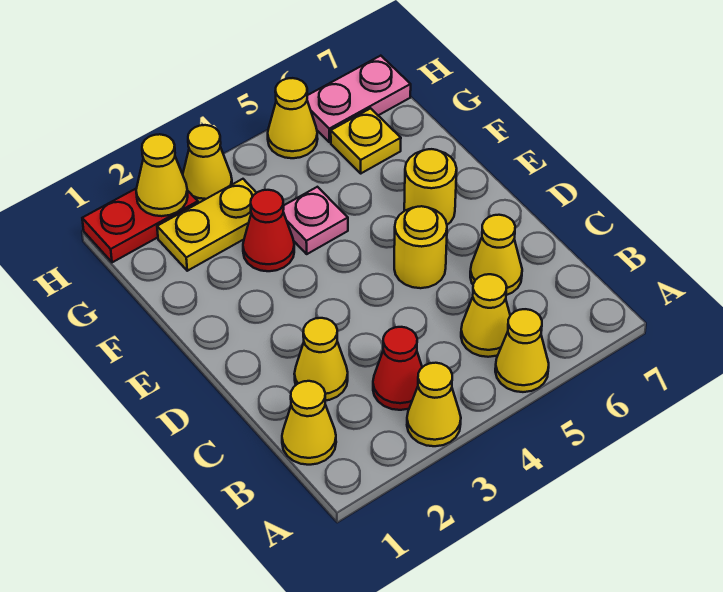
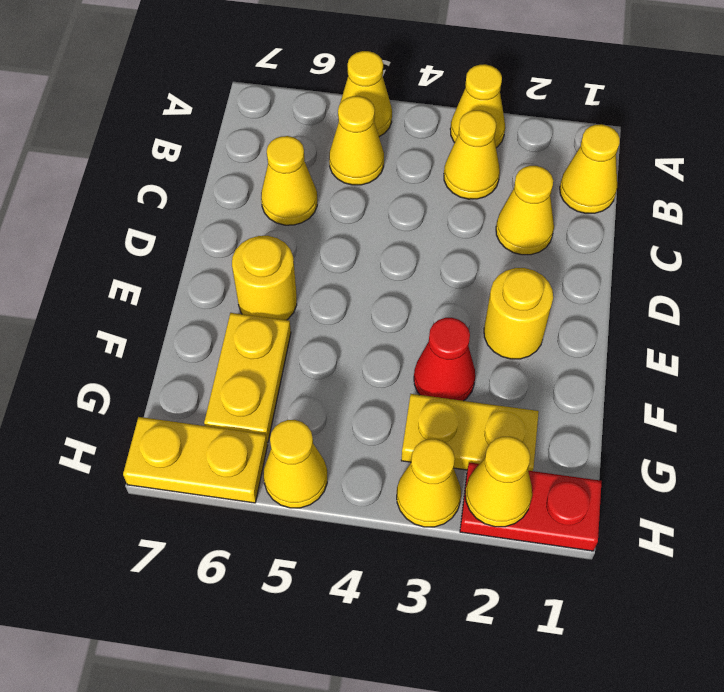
red 1x1 cone [373,327,422,410] -> yellow 1x1 cone [444,110,500,199]
yellow 1x1 round brick [394,206,447,288] -> yellow 1x1 round brick moved to [484,268,553,359]
pink 1x1 plate [283,187,348,254] -> none
yellow 1x1 plate [331,108,401,173] -> yellow 1x2 plate [204,313,291,442]
pink 1x2 plate [307,56,411,142] -> yellow 1x2 plate [123,417,268,503]

